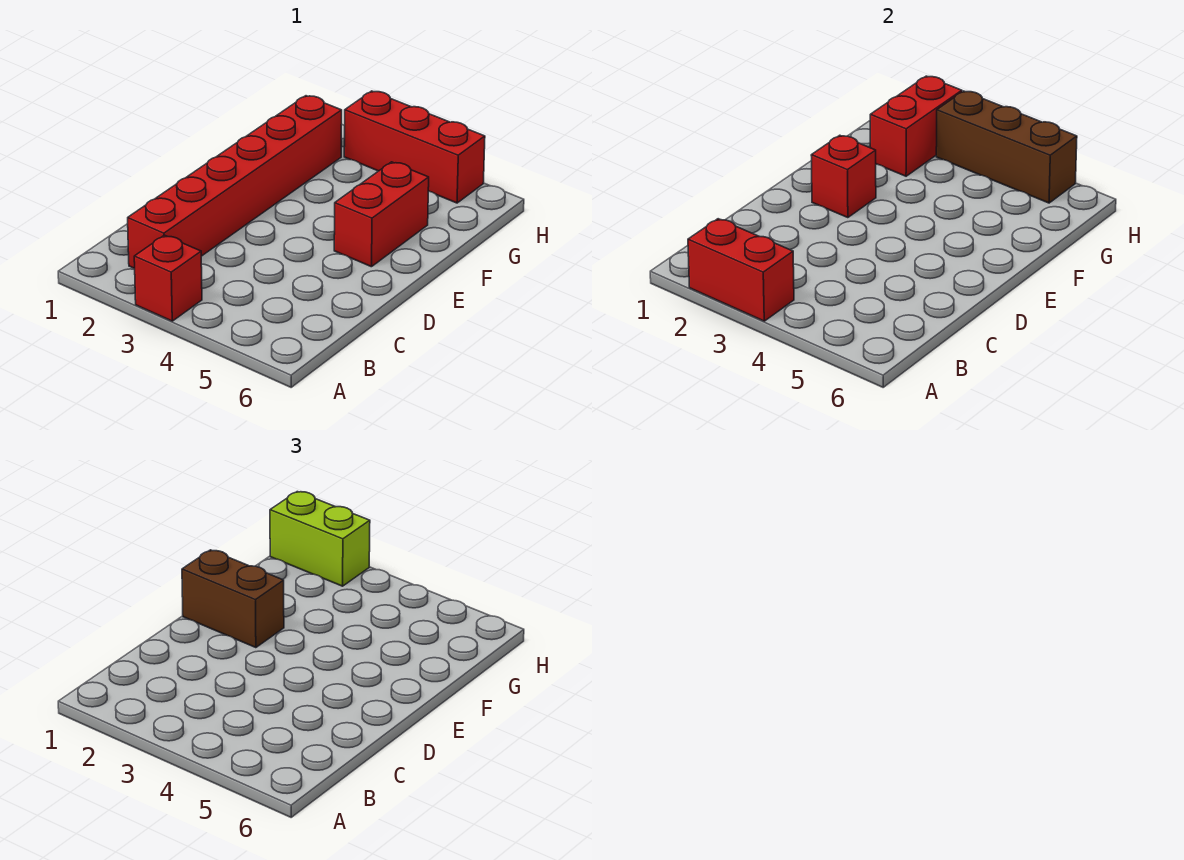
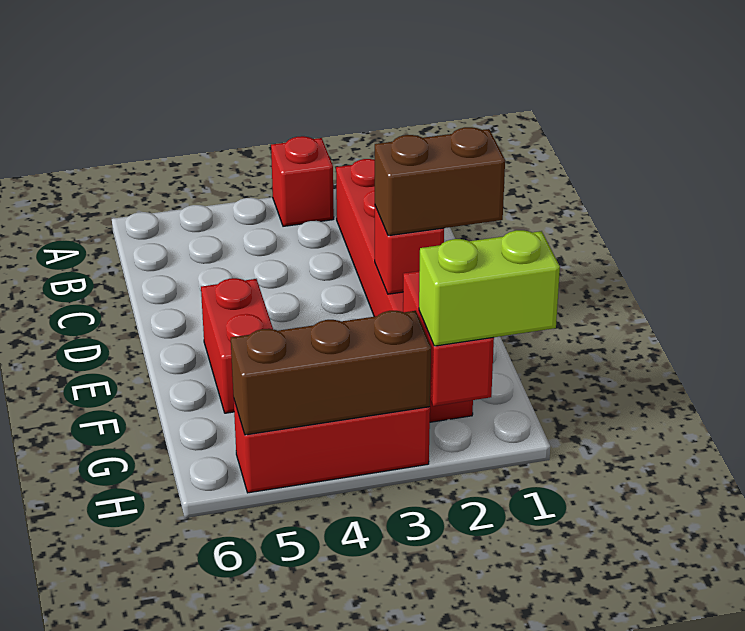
red 1x2 brick [688,219,794,321] -> none

